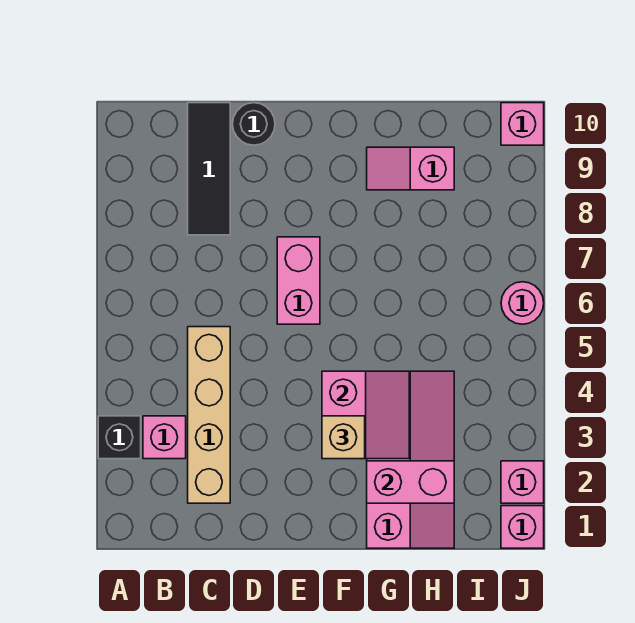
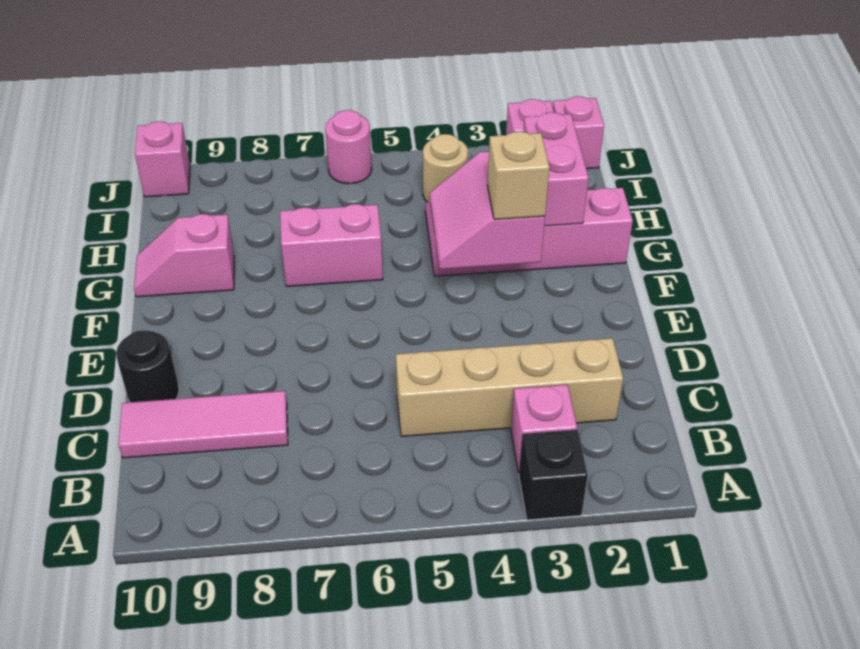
black 1x3 tile [188,103,230,235] -> pink 1x3 tile [118,391,288,458]
pink 1x2 brick [277,237,320,324] -> pink 1x2 brick moved to [280,204,383,286]
pink 2x2 slope [322,371,409,459] -> pink 2x2 slope turned to [430,151,545,269]
pink 1x2 slope [367,147,454,190] -> pink 1x2 slope turned to [134,214,234,297]
none -> tan 1x1 round brick [423,134,468,202]

